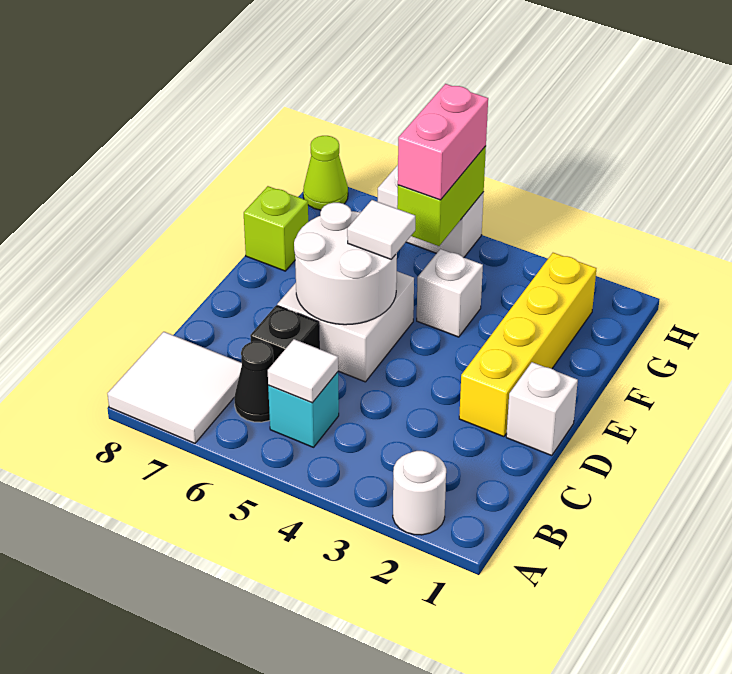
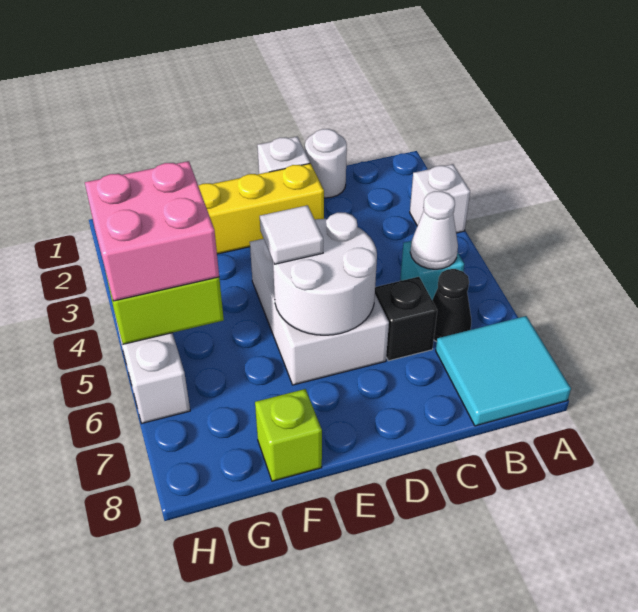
white 1x1 round brick [393,451,446,535] -> white 1x1 round brick moved to [305,129,347,198]
white 2x2 tile [107,332,242,443] -> cyan 2x2 tile [436,316,571,426]
white 1x1 tile [268,339,338,403] -> white 1x1 cone [410,191,458,269]
white 2x2 brick [277,271,414,382] -> white 2x3 brick [250,239,389,385]
white 1x1 brick [417,249,483,337] -> white 1x1 brick moved to [410,164,470,233]
pink 1x2 brick [398,84,488,200] -> pink 2x2 brick [85,161,219,301]
lime 1x1 cone [303,136,348,210] -> none

